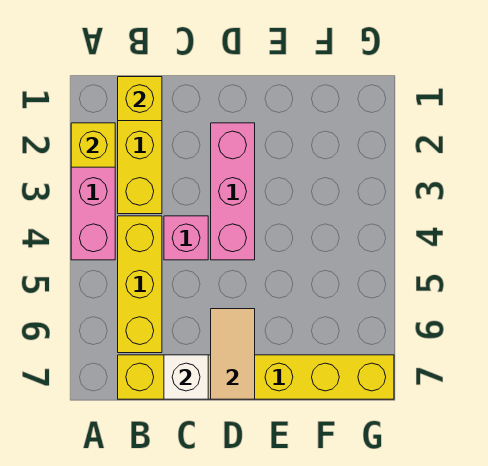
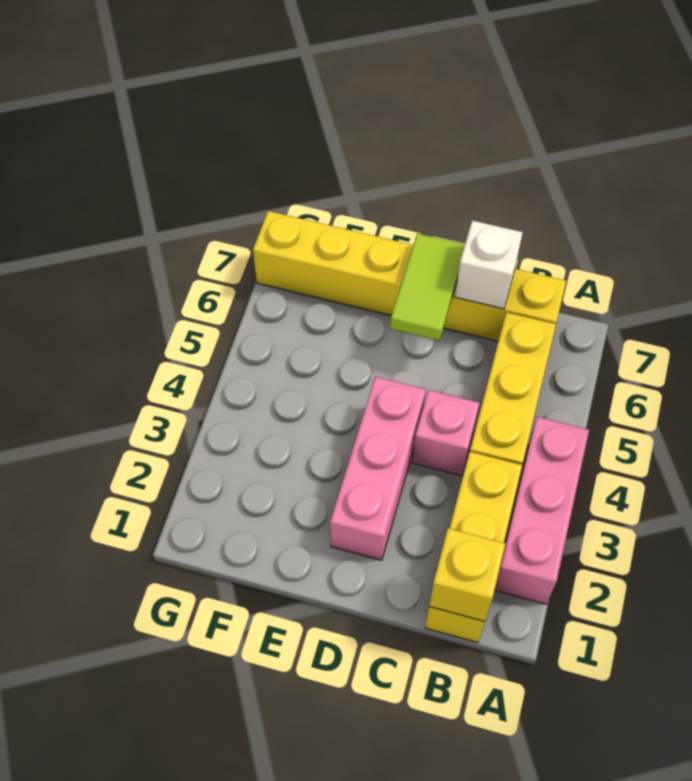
yellow 1x1 brick [71,123,115,167] -> none
tan 1x2 tile [211,309,255,399] -> lime 1x2 tile [390,234,465,341]

